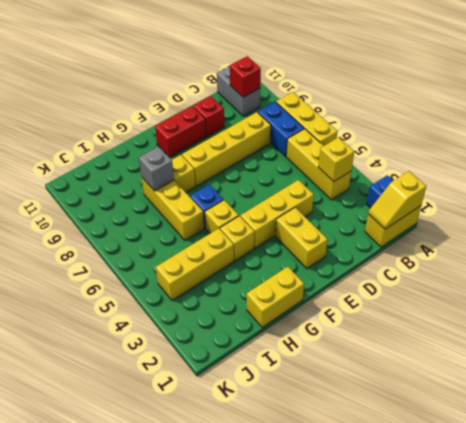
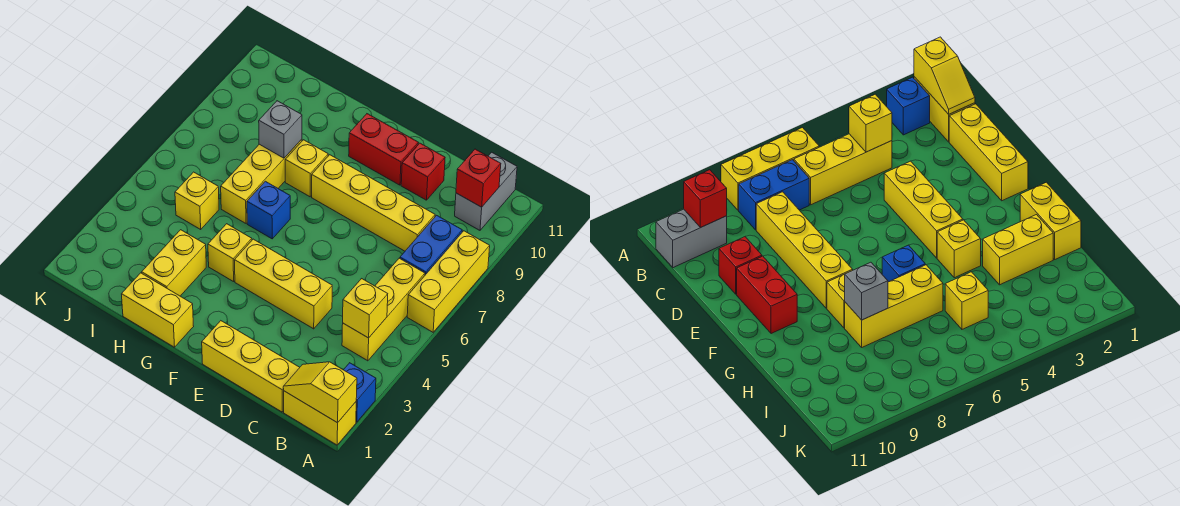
yellow 1x2 brick [276,207,328,269] -> yellow 1x2 brick moved to [142,230,206,296]
yellow 1x1 brick [205,200,239,233] -> yellow 1x1 brick moved to [175,172,219,229]
yellow 1x3 brick [156,228,234,301] -> yellow 1x3 brick moved to [202,321,300,412]

